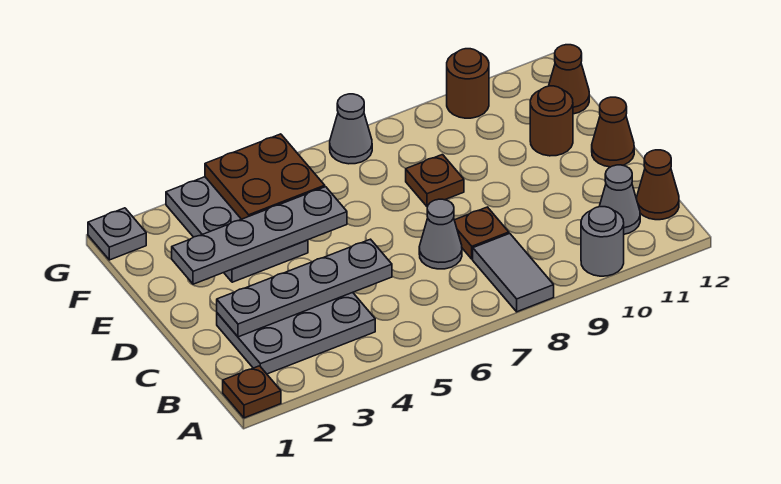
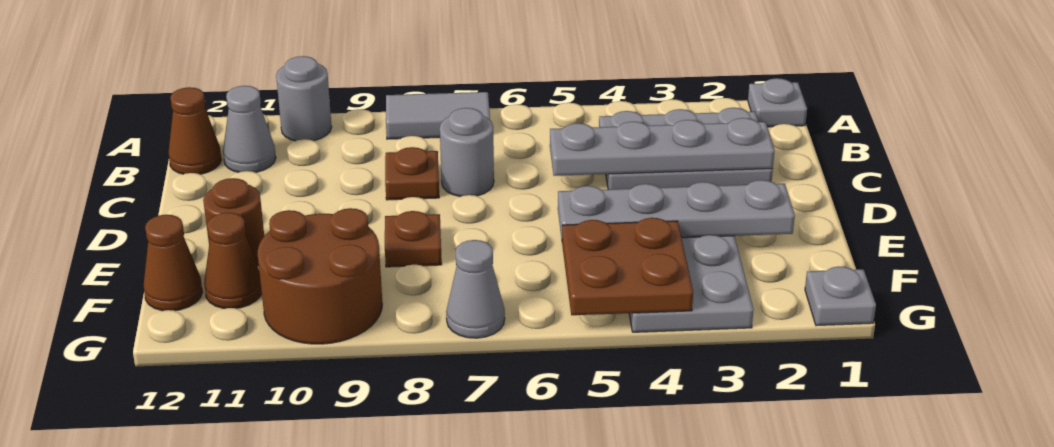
brown 1x1 plate [223,366,281,418] -> grey 1x1 plate [748,78,807,127]
grey 1x2 tile [473,233,554,312] -> grey 1x2 tile turned to [386,92,490,139]
grey 1x1 cone [419,199,462,269] -> grey 1x1 round brick [440,108,494,197]
brown 1x1 cone [592,97,634,167] -> brown 1x1 cone moved to [204,213,262,308]
brown 1x1 round brick [447,49,489,118] -> brown 2x2 round brick [258,208,382,344]

